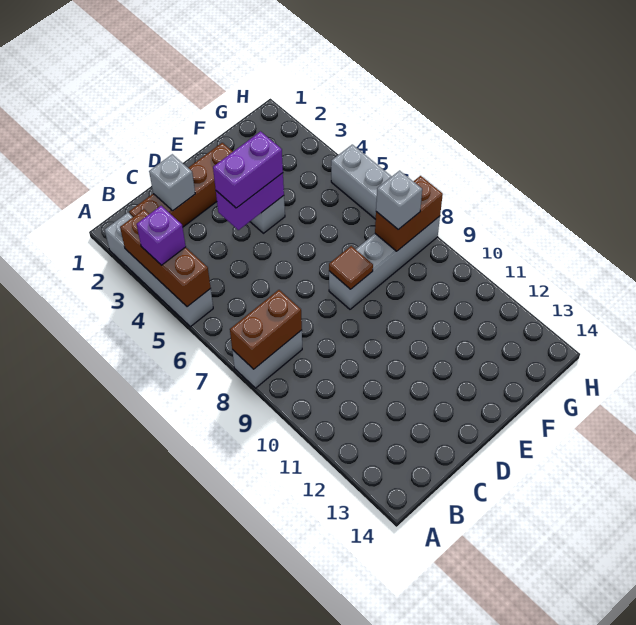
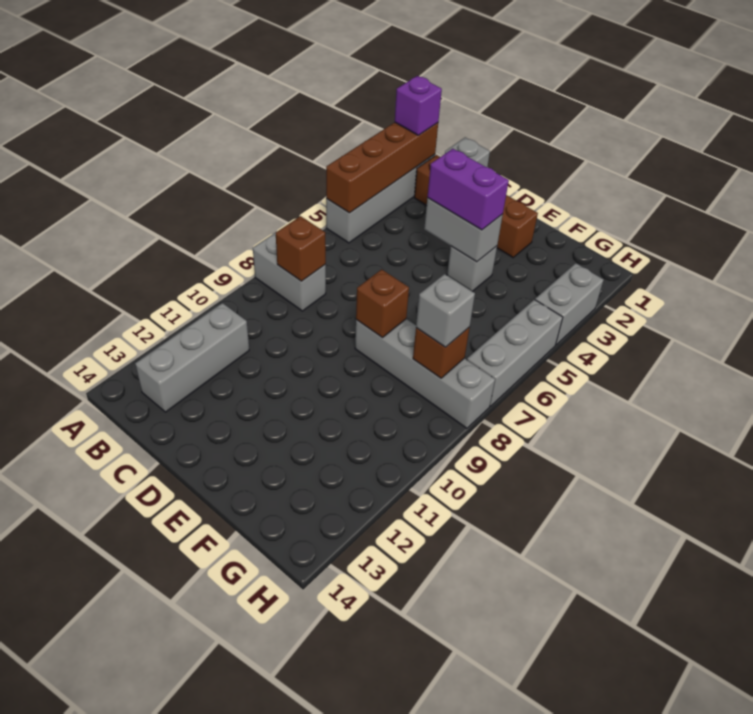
brown 1x3 brick [120,209,210,307] -> brown 1x4 brick [326,122,438,213]
purple 1x1 brick [137,206,186,265] -> purple 1x1 brick moved to [395,76,442,135]
brown 1x2 brick [230,290,302,369] -> brown 1x1 brick [276,216,326,281]
none -> grey 1x3 brick [135,303,249,412]
purple 1x2 brick [216,173,284,230] -> grey 1x2 brick [424,198,503,262]
brown 1x1 tile [329,246,373,289] -> brown 1x1 brick [356,269,409,338]
brown 1x2 brick [375,176,443,251] -> brown 1x1 brick [413,327,470,378]
none -> grey 1x2 brick [535,263,604,345]

